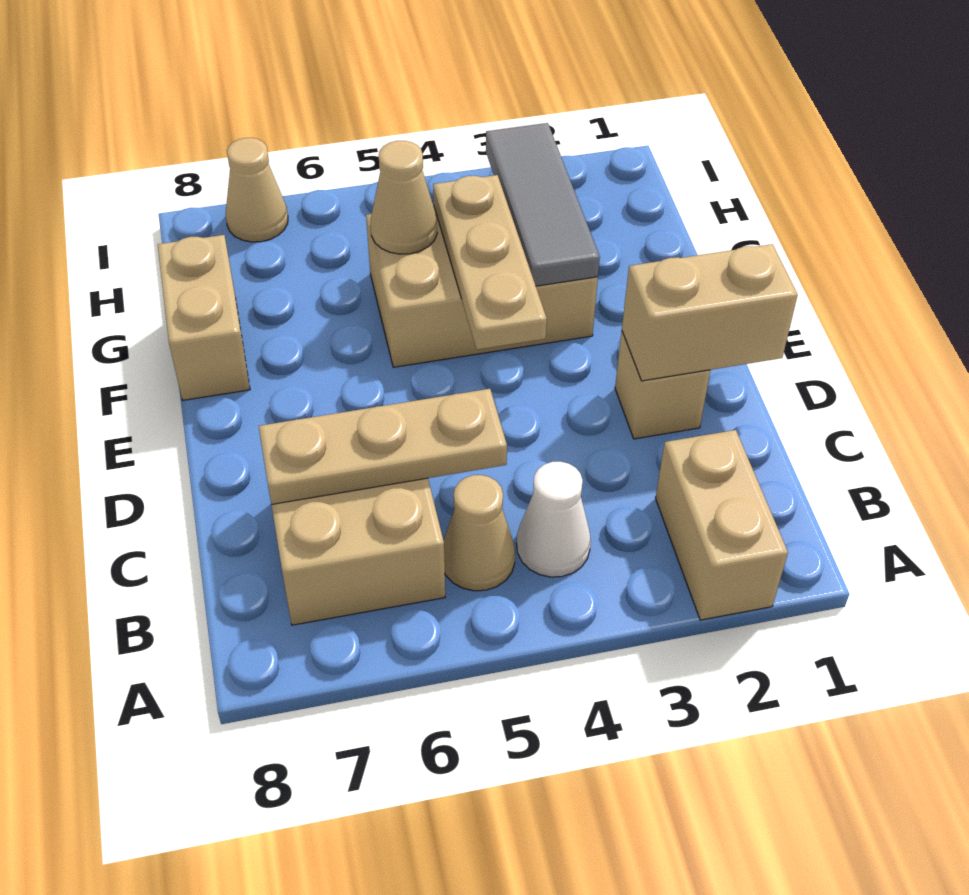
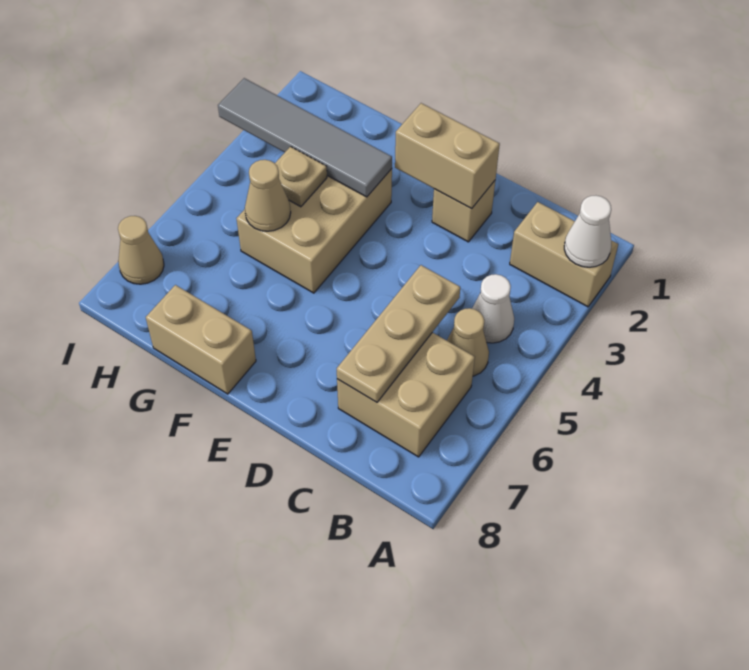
none -> white 1x1 cone [564,196,611,267]
tan 1x2 brick [622,244,798,381] -> tan 1x2 brick turned to [395,103,500,209]
tan 1x3 plate [433,175,547,349] -> tan 1x1 plate [275,147,327,207]
grey 1x3 tile [486,123,600,286] -> grey 1x4 tile [218,78,392,197]

